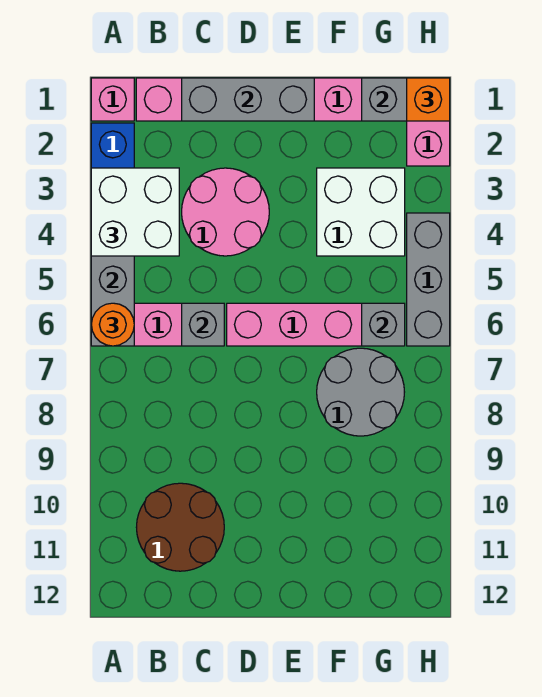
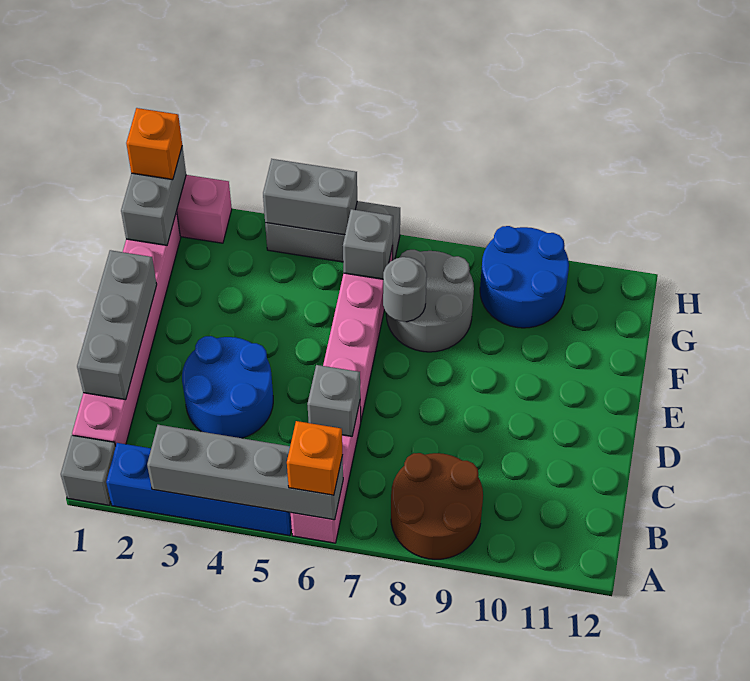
pink 1x1 brick [91,78,134,121] -> grey 1x1 brick [61,435,116,505]
white 2x2 brick [91,168,179,256] -> none
orange 1x1 round brick [91,303,134,346] -> orange 1x1 brick [287,421,343,495]
brown 2x2 round brick [136,483,224,571] -> brown 2x2 round brick moved to [391,453,483,559]
pink 2x2 round brick [182,168,269,256] -> blue 2x2 round brick [182,336,273,438]
white 2x2 brick [317,168,405,256] -> none
none -> grey 1x1 round brick [383,257,427,322]
none -> blue 2x2 round brick [480,226,569,328]
none -> grey 1x2 brick [263,159,357,235]

